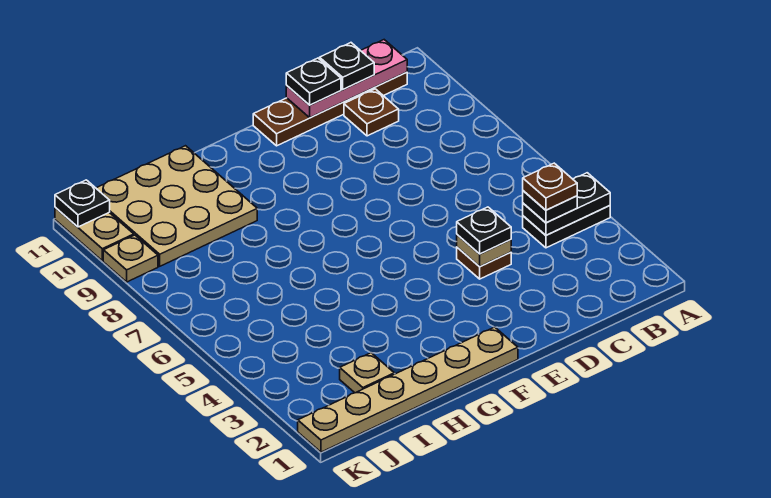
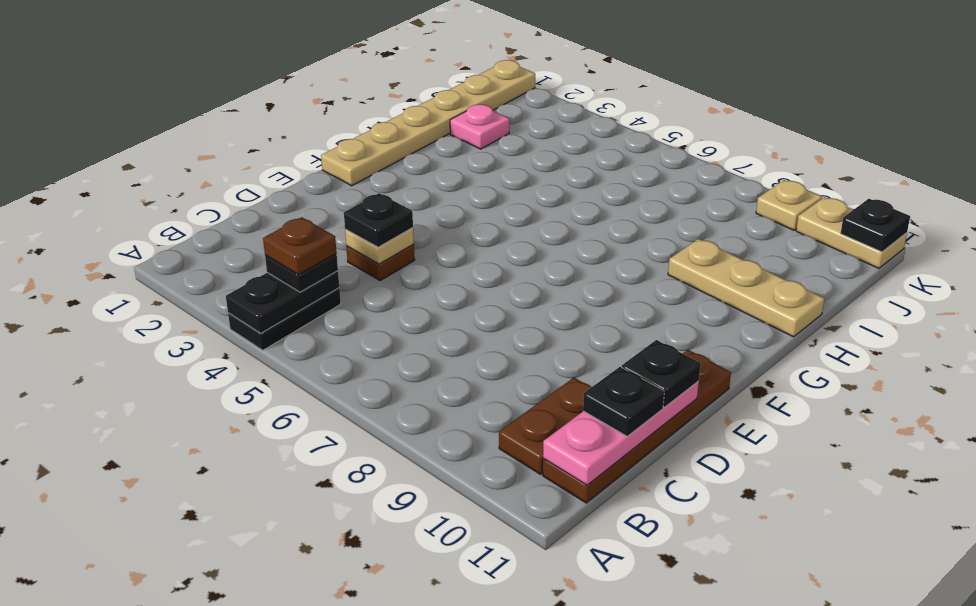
brown 1x1 plate [344,89,399,136] -> brown 1x2 plate [499,378,591,474]
tan 3x3 plate [96,146,257,266] -> tan 1x3 plate [668,239,824,337]
tan 1x1 plate [340,353,394,393] -> pink 1x1 plate [450,104,509,149]

